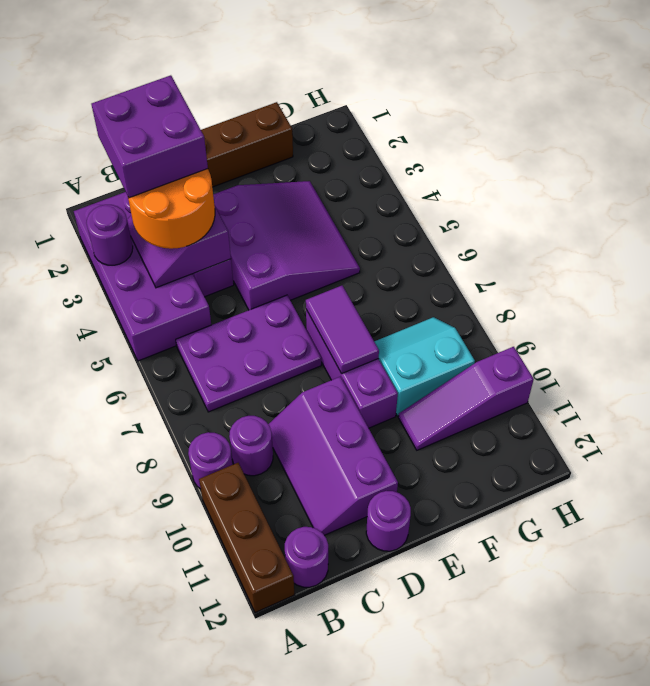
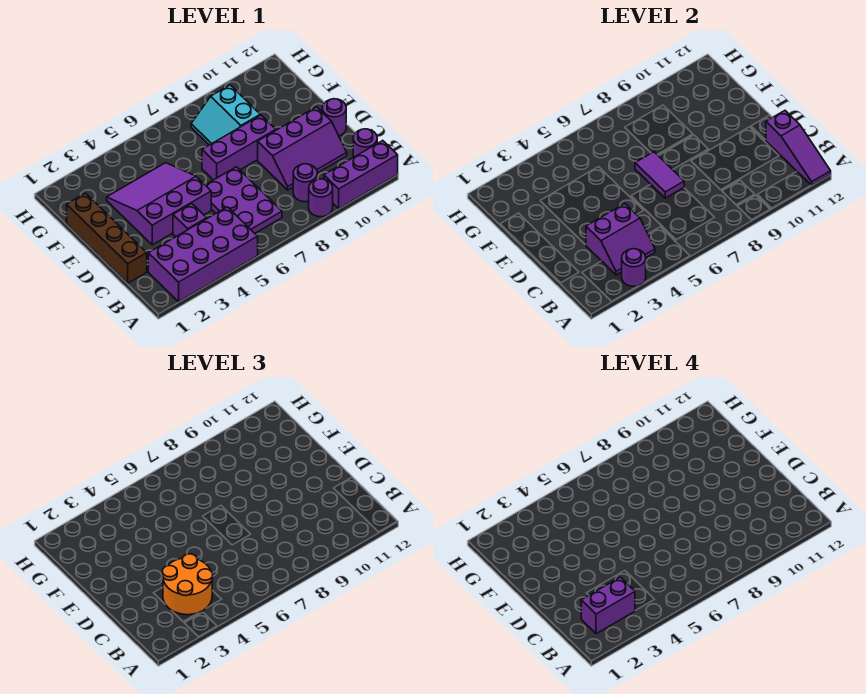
brown 1x3 brick [199,463,294,613] -> purple 1x3 brick [324,141,398,208]
purple 2x2 brick [92,75,208,198] -> purple 1x2 brick [581,577,635,634]
purple 1x2 tile [306,285,379,374] -> purple 1x2 tile turned to [635,152,684,198]
purple 1x3 slope [398,347,534,450] -> purple 1x3 slope moved to [766,111,831,185]

